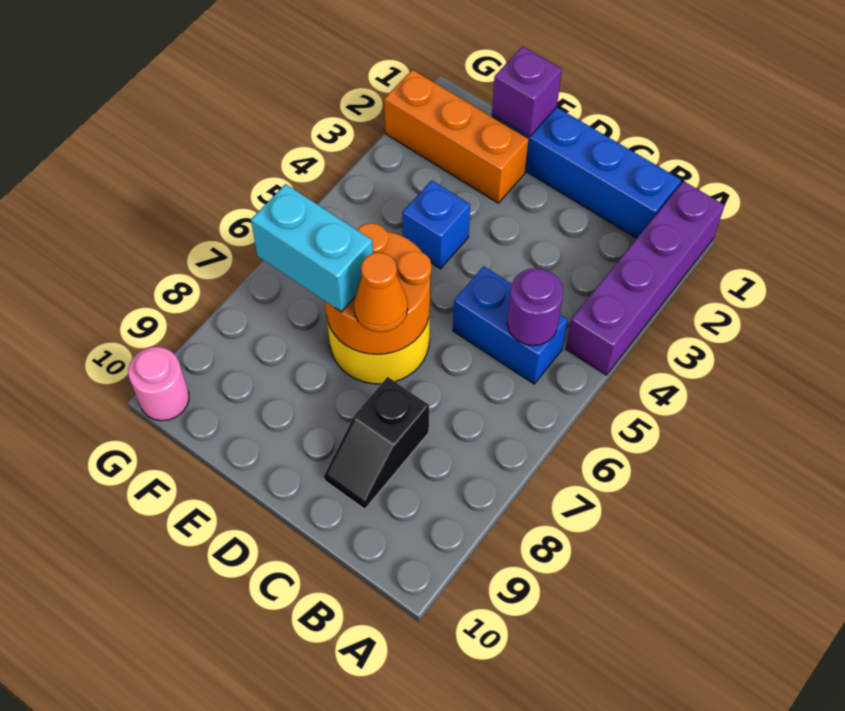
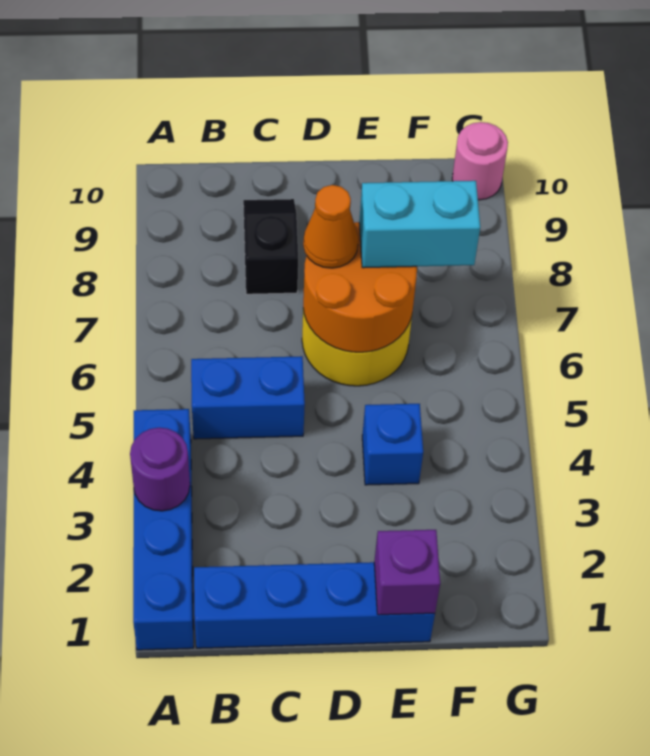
purple 1x4 brick [566,181,725,375] -> blue 1x4 brick [133,409,194,650]
purple 1x1 round brick [507,268,563,346] -> purple 1x1 round brick moved to [130,428,190,511]
orange 1x3 brick [384,70,529,203] -> none

